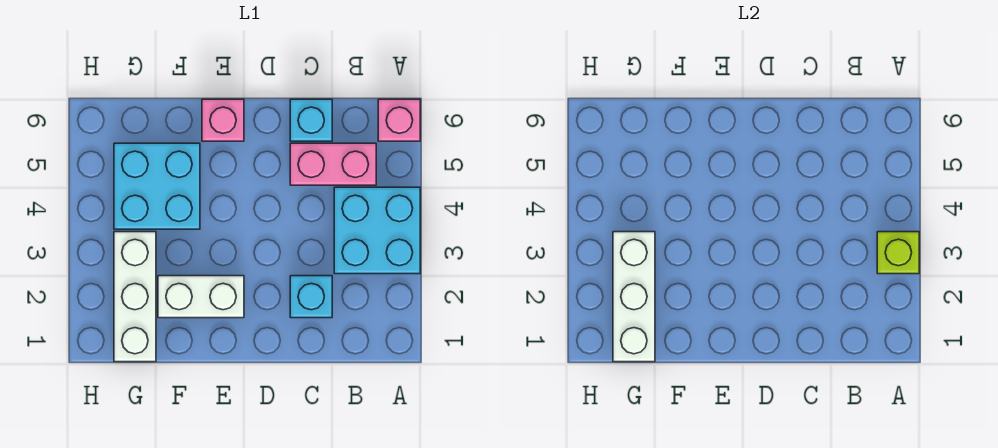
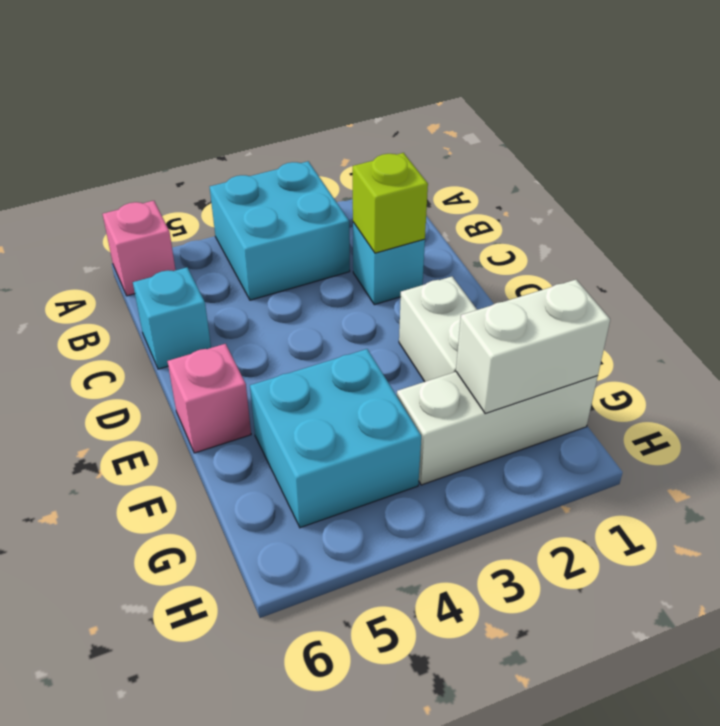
lime 1x1 brick [877,232,919,274] -> lime 1x1 brick moved to [353,153,428,253]
pink 1x2 brick [290,143,376,185] -> none
white 1x3 brick [613,232,655,362] -> white 1x2 brick [456,280,610,413]

